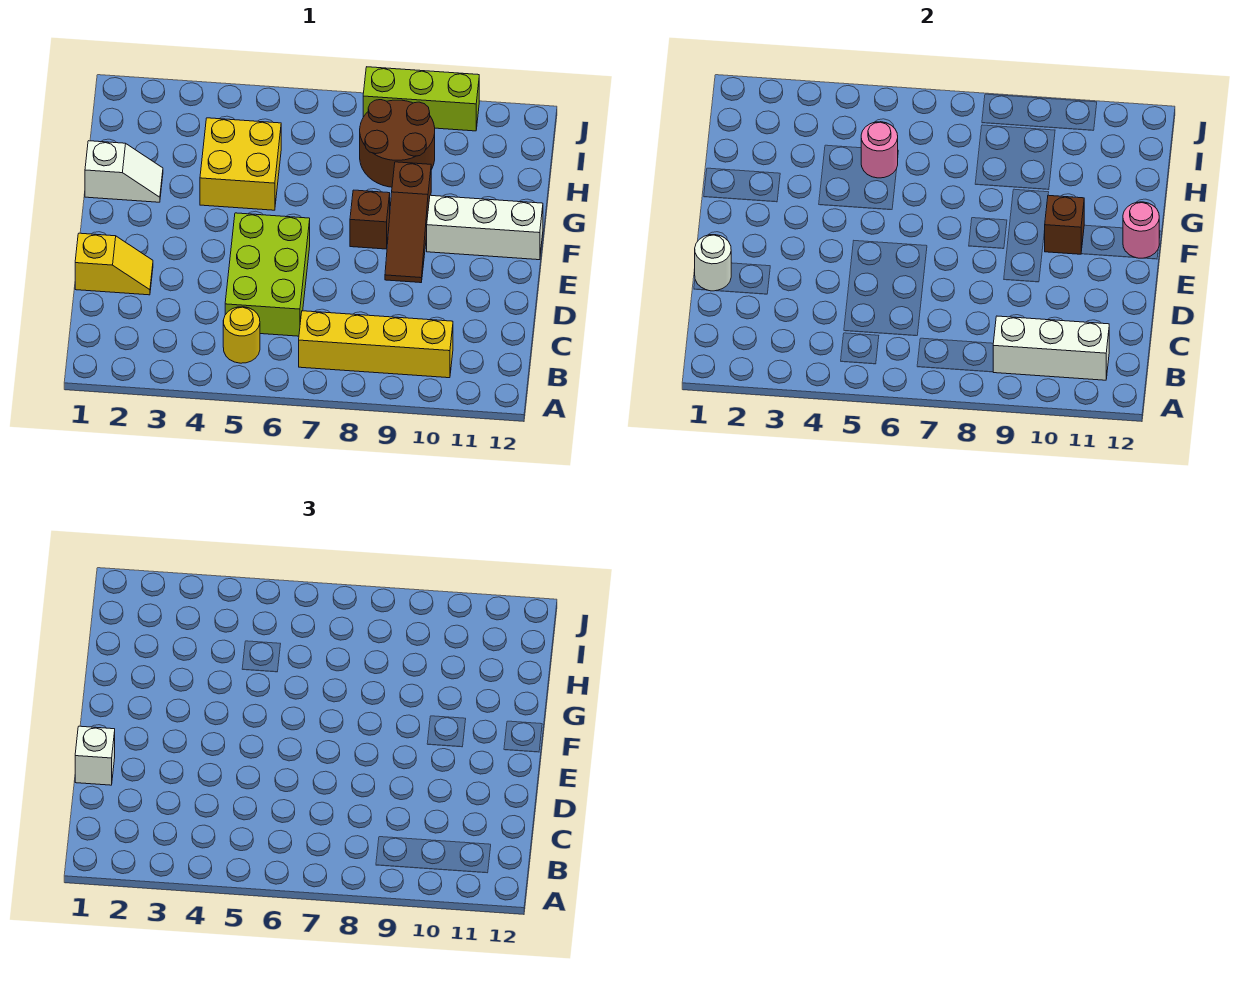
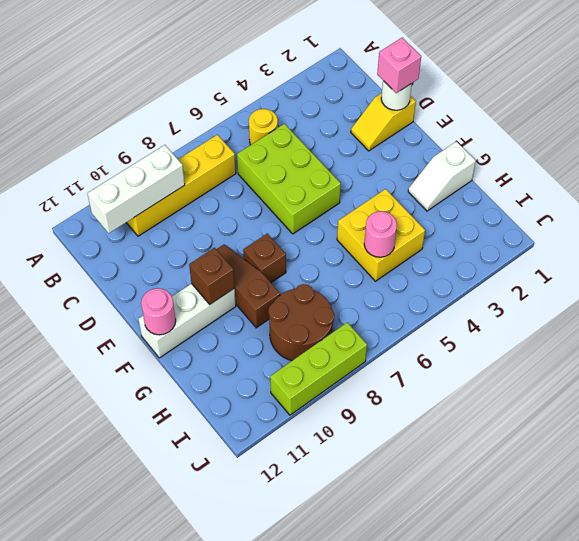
white 1x1 brick [75,726,115,785] -> pink 1x1 brick [377,38,421,93]

